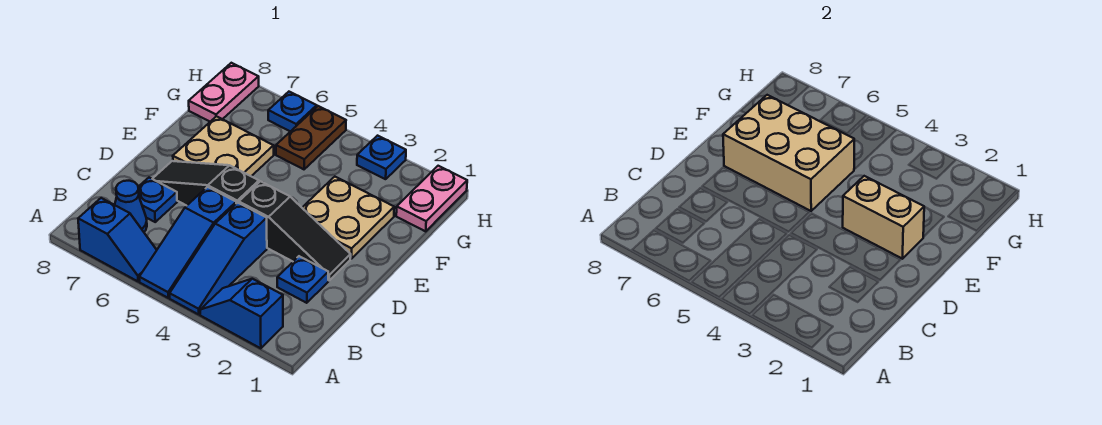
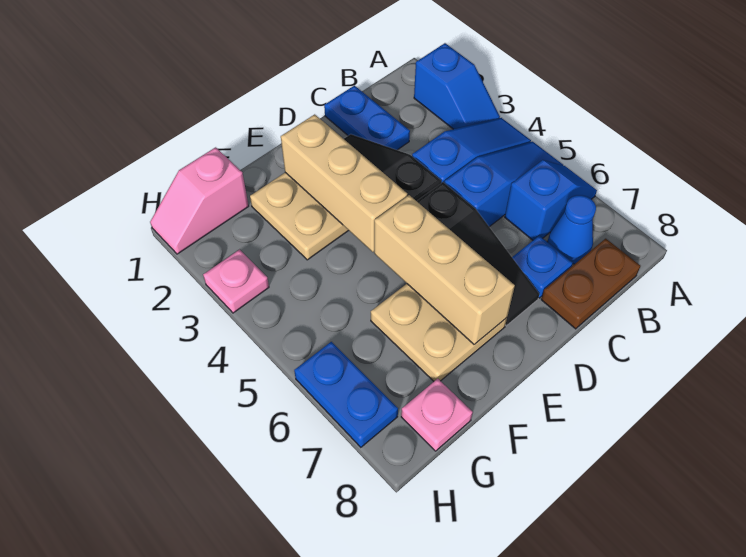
blue 1x2 slope [78,198,157,281] -> blue 1x2 slope turned to [505,160,597,240]
blue 1x1 plate [277,256,328,303] -> blue 1x2 plate [324,86,410,150]
tan 1x2 brick [843,176,924,259] -> tan 1x3 brick [281,114,407,252]
tan 2x3 brick [723,95,854,211] -> tan 1x3 brick [374,195,515,344]
pink 1x2 plate [396,166,467,231] -> pink 1x2 slope [150,147,249,254]
brown 1x2 plate [276,106,346,169] -> brown 1x2 plate moved to [541,239,640,329]
pink 1x2 plate [189,63,259,122] -> pink 1x1 plate [401,379,473,451]
blue 1x1 plate [357,136,406,179] -> pink 1x1 plate [203,250,269,313]
blue 1x1 plate [268,92,317,132] -> blue 1x2 plate [294,342,398,447]

